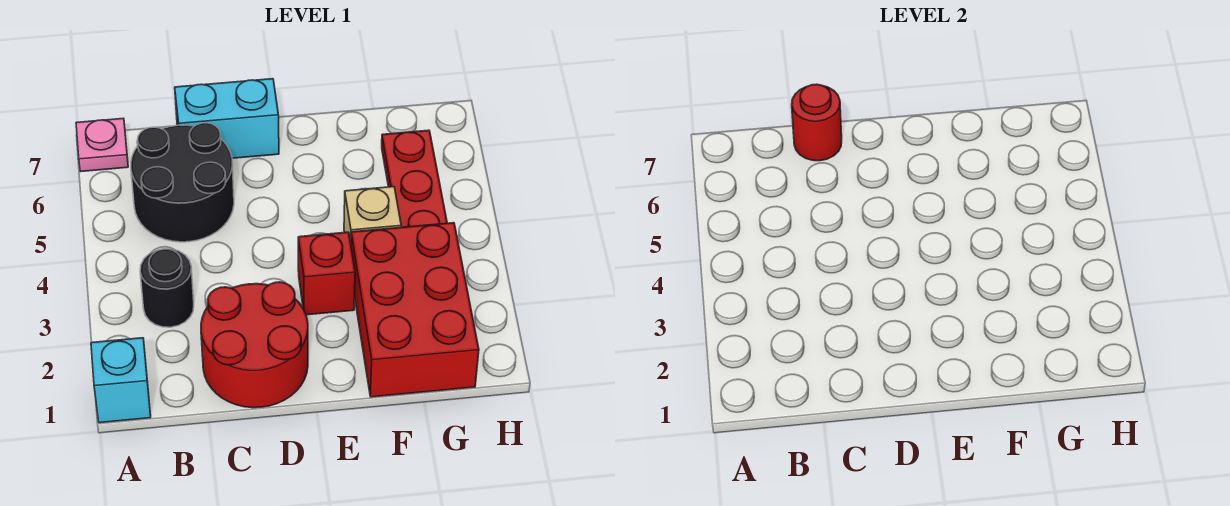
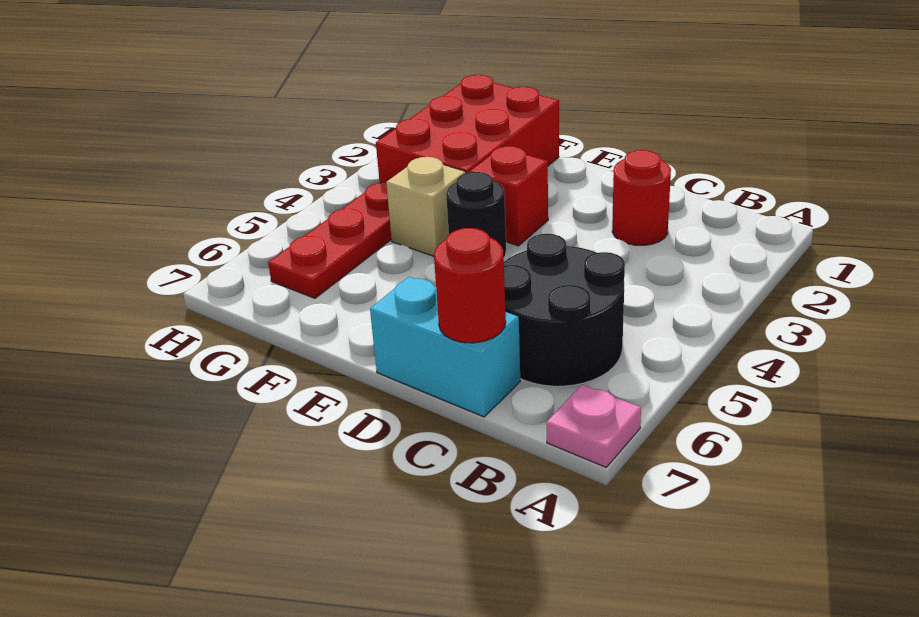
cyan 1x1 brick [91,338,151,423] -> none
black 1x1 round brick [140,249,194,327] -> black 1x1 round brick moved to [446,172,506,257]
red 2x2 round brick [201,282,308,408] -> red 1x1 round brick [612,150,671,245]

